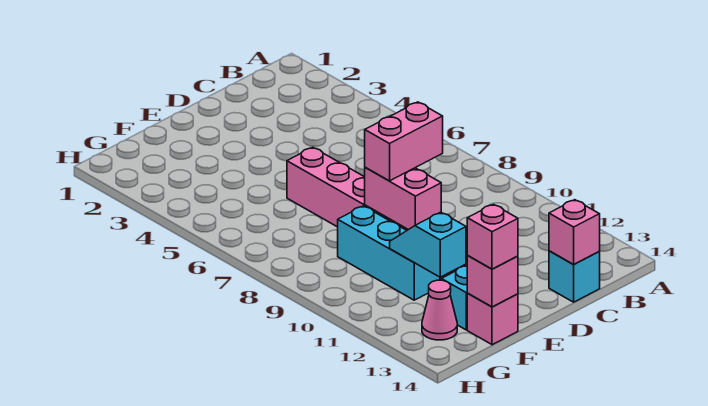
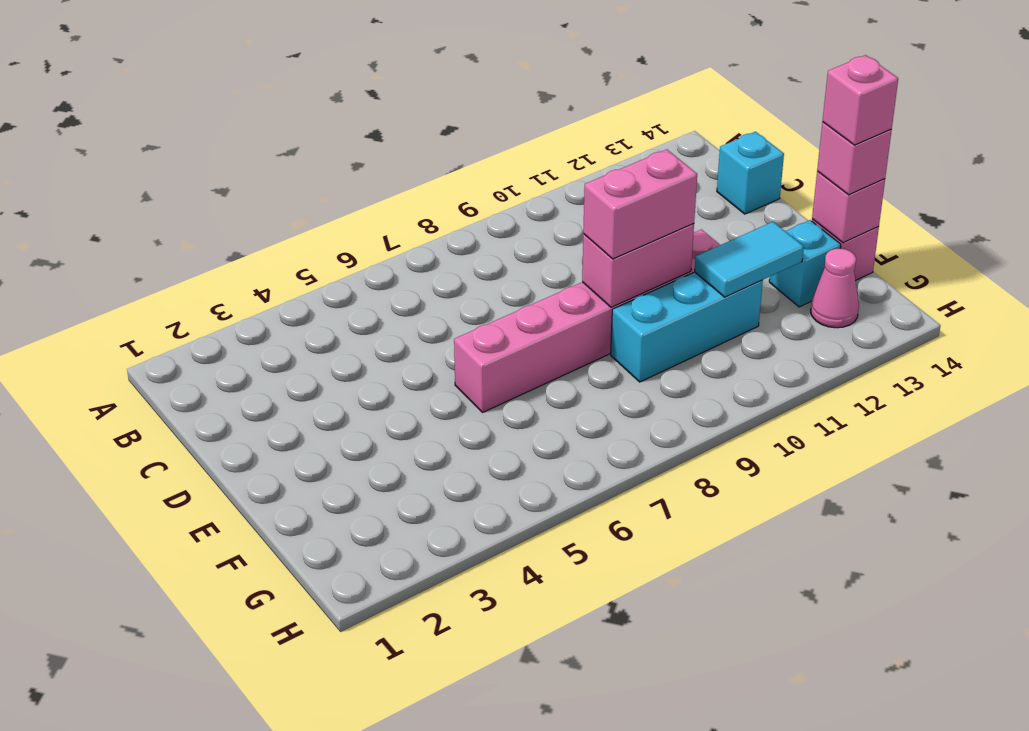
pink 1x1 brick [549,200,600,265] -> pink 1x1 brick moved to [823,55,898,145]
pink 1x2 brick [365,102,443,181] -> pink 1x2 brick turned to [583,150,697,259]
cyan 1x2 slope [390,212,466,277] -> cyan 1x2 tile [695,222,804,297]

